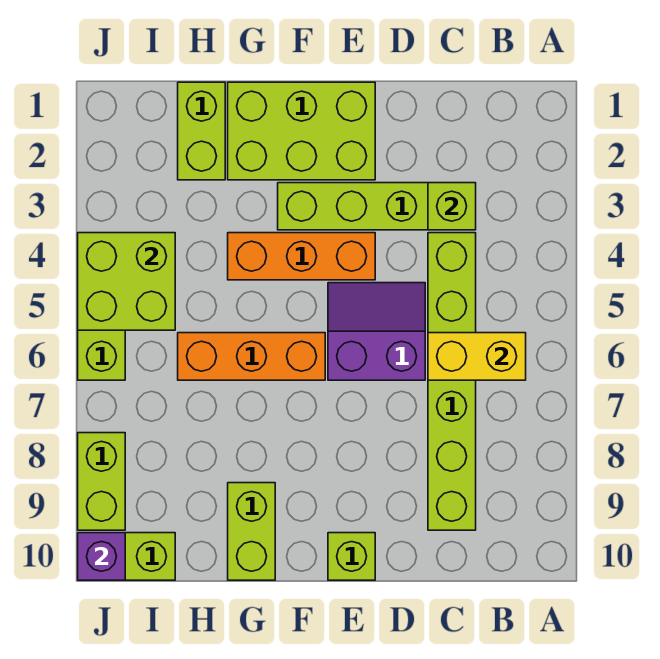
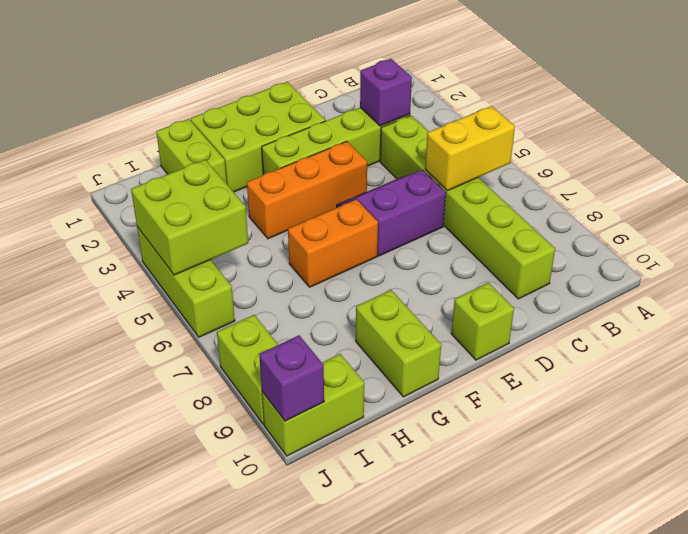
lime 1x1 brick [428,183,476,230] -> purple 1x1 brick [360,59,412,126]
orange 1x3 brick [178,333,325,380] -> orange 1x2 brick [288,199,378,287]

